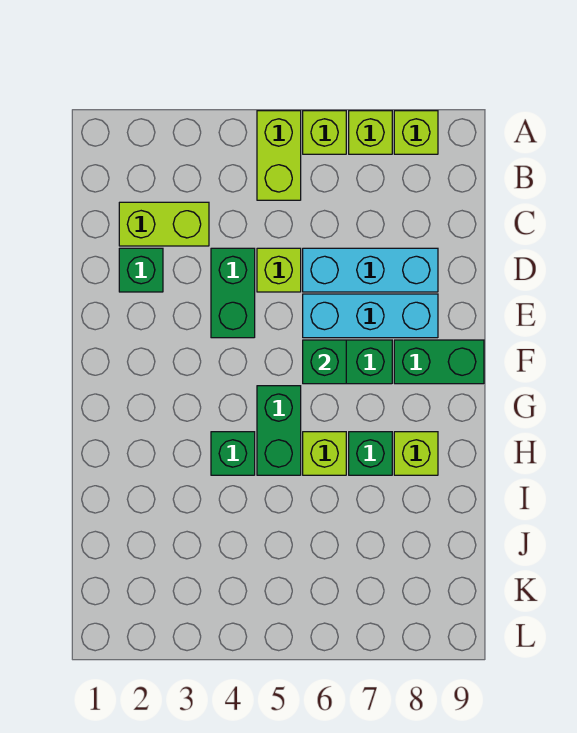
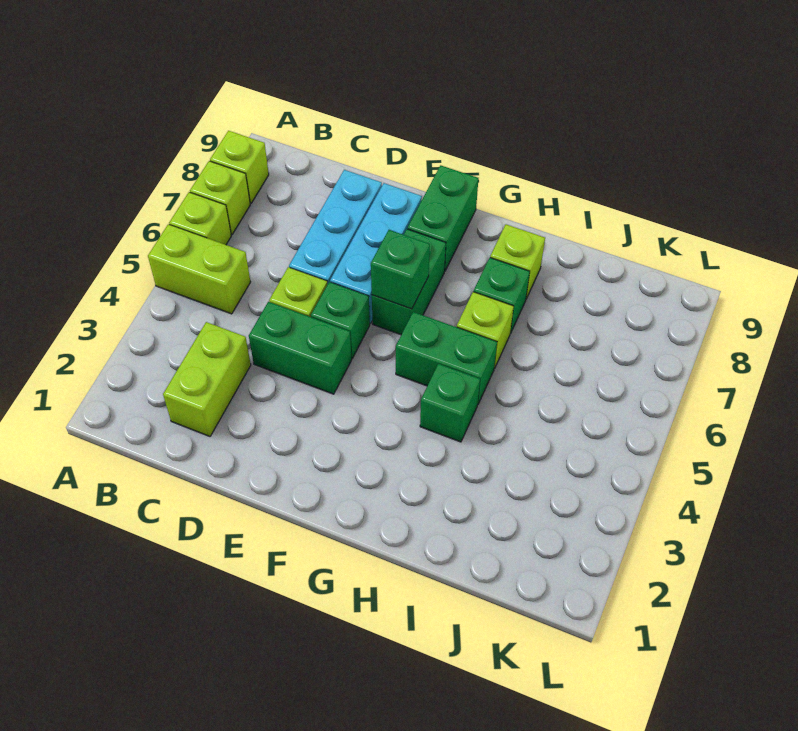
green 1x1 brick [119,248,163,292] -> green 1x1 brick moved to [311,282,370,358]

